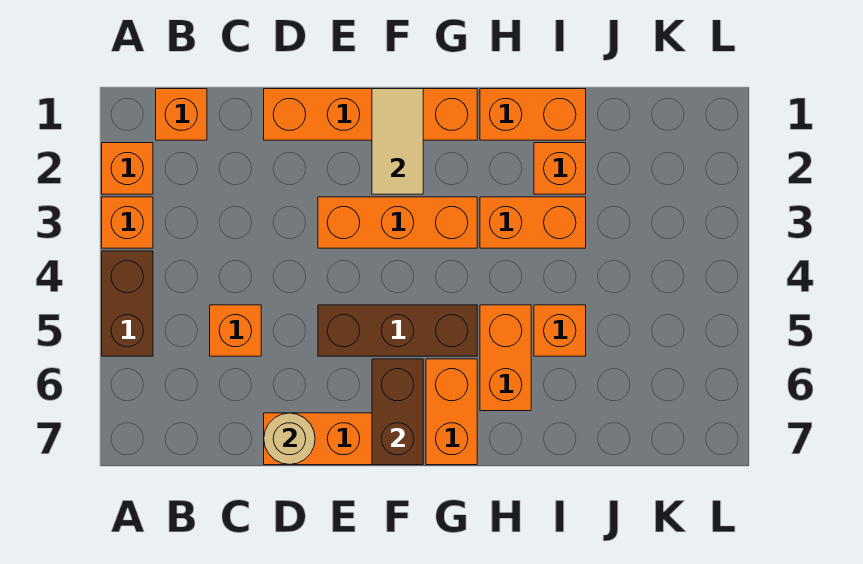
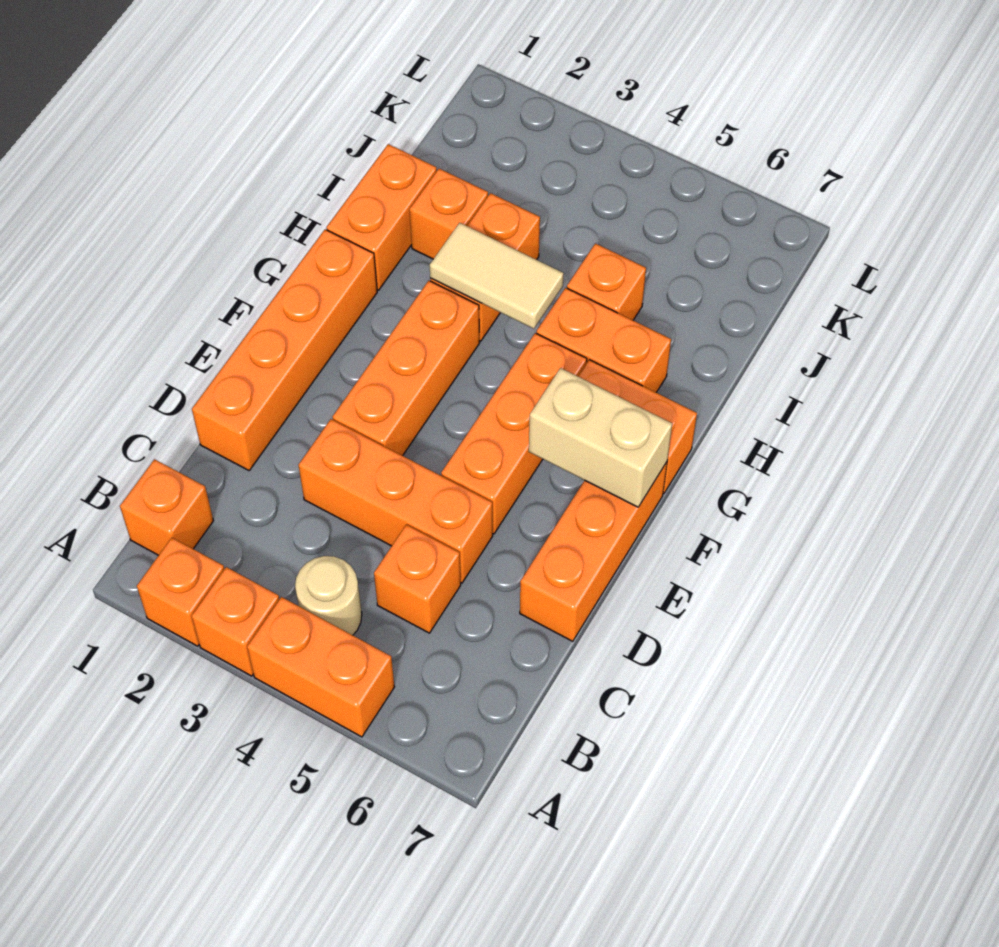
brown 1x2 brick [102,251,153,356] -> orange 1x2 brick [247,597,394,737]
none -> orange 1x3 brick [298,419,493,583]
tan 1x1 round brick [264,413,315,465] -> tan 1x1 round brick moved to [295,556,362,635]
brown 1x3 brick [318,305,477,356] -> orange 1x3 brick [441,333,587,534]
tan 1x2 tile [372,89,423,194] -> tan 1x2 tile moved to [430,223,564,329]
brown 1x2 brick [372,359,423,465] -> tan 1x2 brick [529,368,672,507]

